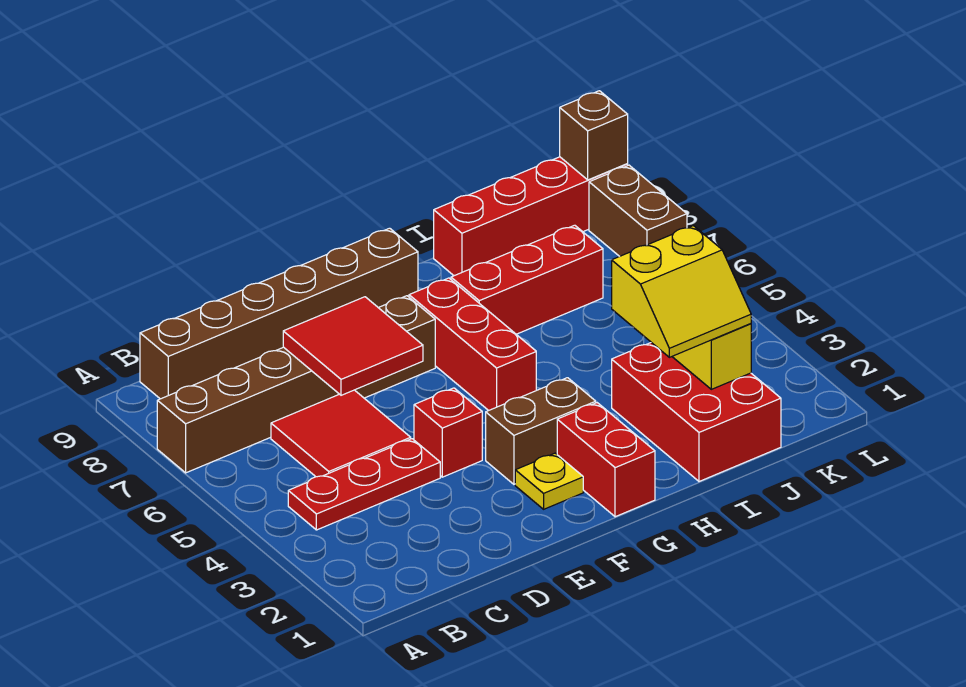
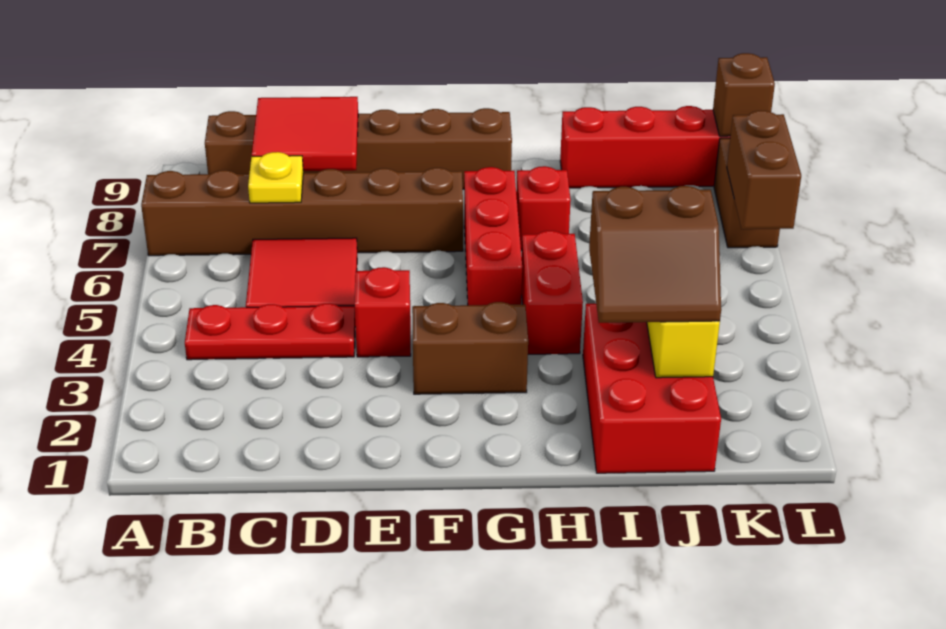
red 2x2 tile [283,297,423,395] -> red 2x2 tile moved to [252,97,358,171]
yellow 1x1 plate [515,453,583,509] -> yellow 1x1 plate moved to [248,152,303,203]
red 1x2 brick [557,403,655,517] -> red 1x2 brick moved to [522,231,583,354]
red 1x3 brick [451,225,603,334] -> red 1x1 brick [516,166,571,251]
yellow 2x2 slope [612,226,751,357] -> brown 2x2 slope [589,186,721,323]
none -> brown 1x2 brick [727,111,801,229]

